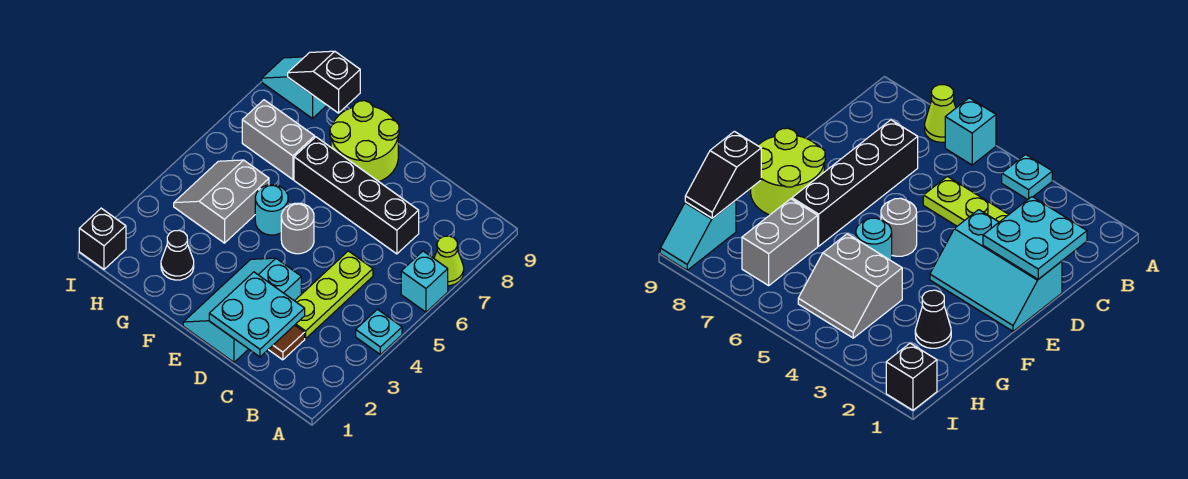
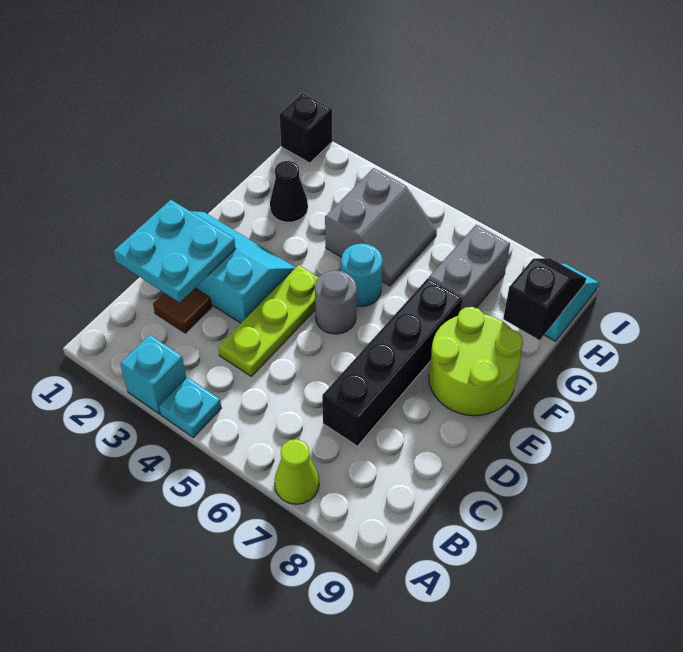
cyan 1x1 brick [401,251,448,312] -> cyan 1x1 brick moved to [120,335,186,414]
lime 1x3 plate [295,251,373,339] -> lime 1x3 plate turned to [218,265,319,376]
grey 2x2 slope [174,160,269,243] -> grey 2x2 slope turned to [325,168,437,286]

